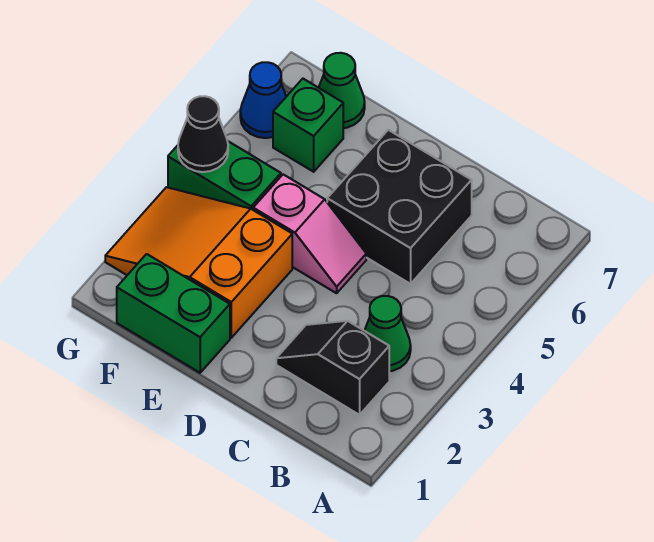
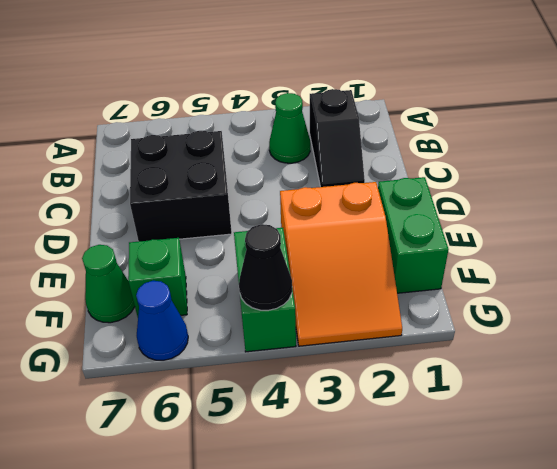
pink 1x2 slope [253,174,366,293] -> none

